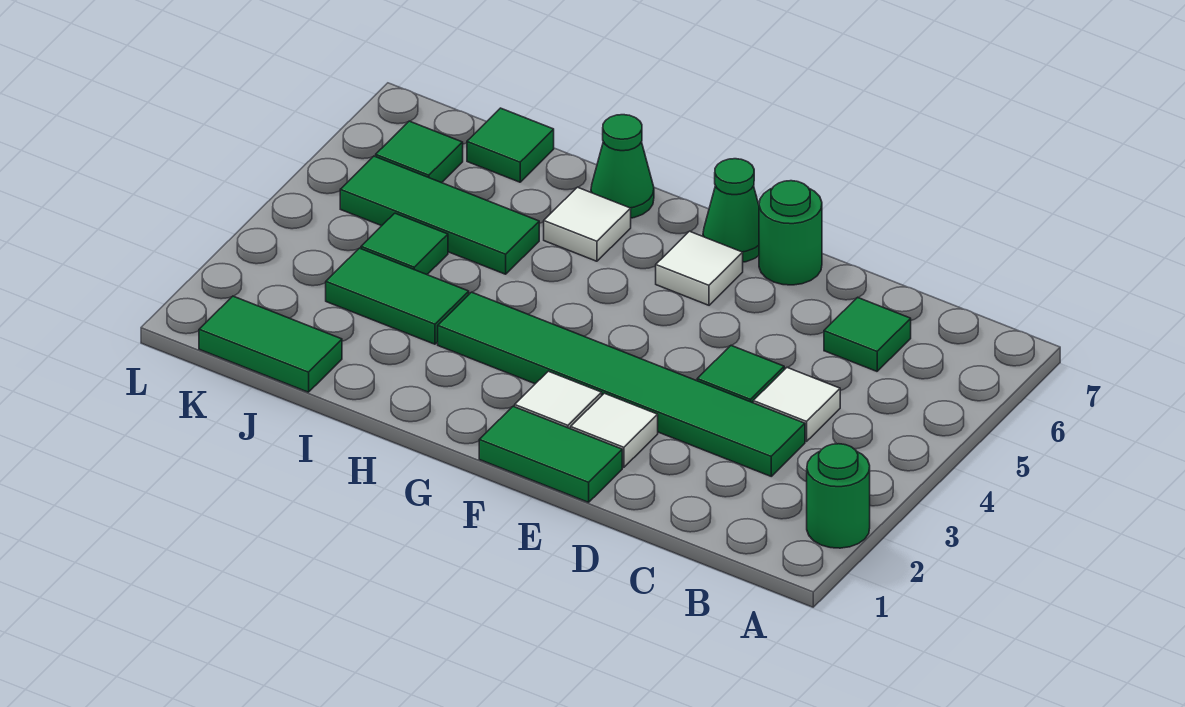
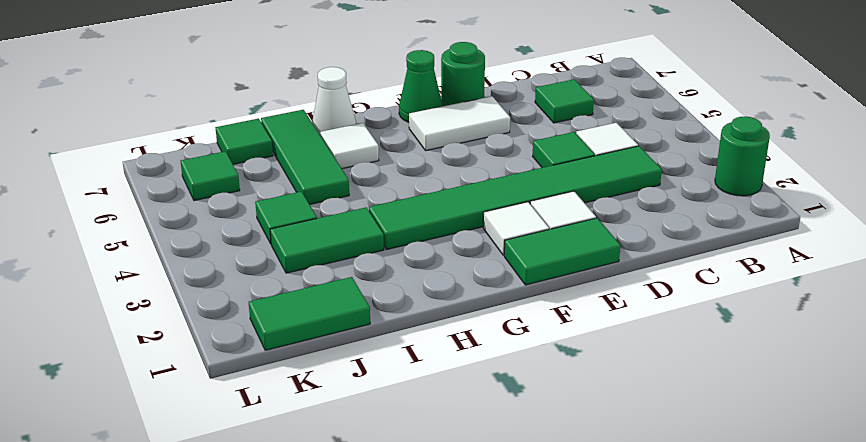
white 1x1 tile [656,231,743,305] -> white 1x2 tile [409,96,510,151]
green 1x1 cone [591,115,654,218] -> white 1x1 cone [312,67,356,136]
green 1x3 tile [340,156,539,274] -> green 1x3 tile turned to [261,110,349,205]

